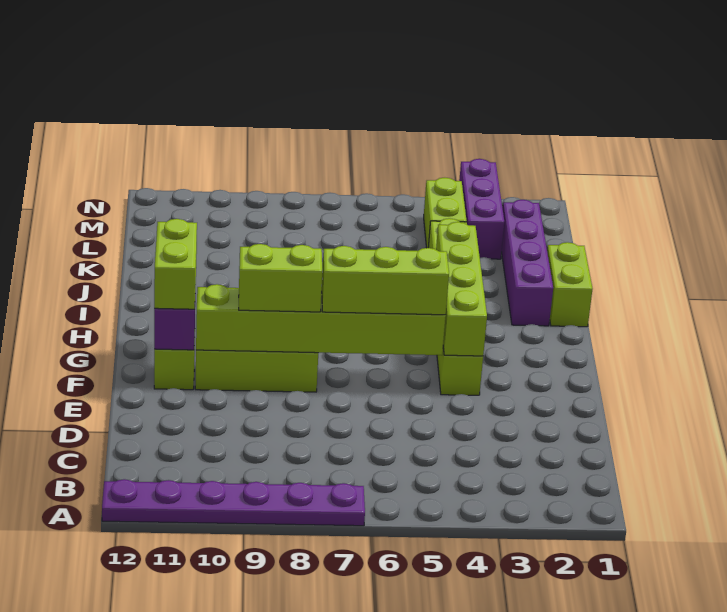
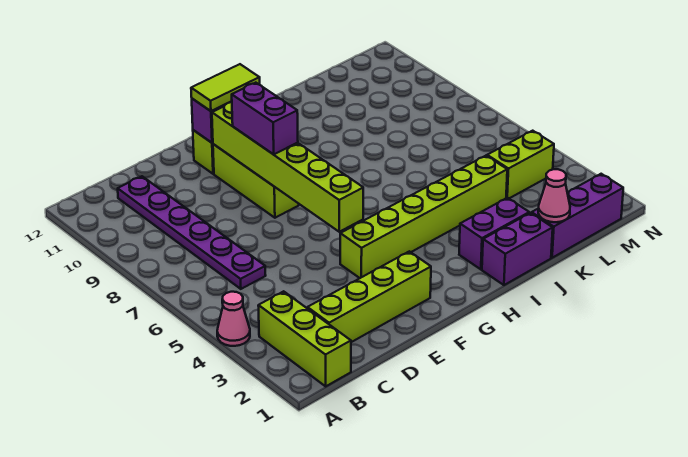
none -> pink 1x1 cone [217,292,250,346]
purple 1x6 plate [102,479,365,526] -> purple 1x6 plate moved to [118,176,266,289]
lime 1x4 brick [436,222,487,356] -> lime 1x4 brick moved to [307,251,431,342]
lime 1x3 brick [322,246,449,315] -> lime 1x3 brick moved to [258,291,351,386]
lime 1x2 brick [239,244,322,312] -> purple 1x2 brick [232,83,298,154]
lime 1x2 brick [154,219,197,309] -> lime 1x2 tile [191,64,260,111]
lime 1x2 brick [547,242,592,327] -> purple 1x2 brick [482,213,553,285]
purple 1x4 brick [502,200,553,326] -> purple 1x2 brick [459,198,529,269]
none -> pink 1x1 cone [538,169,570,222]
purple 1x3 brick [459,159,504,259] -> purple 1x3 brick moved to [532,174,623,258]

